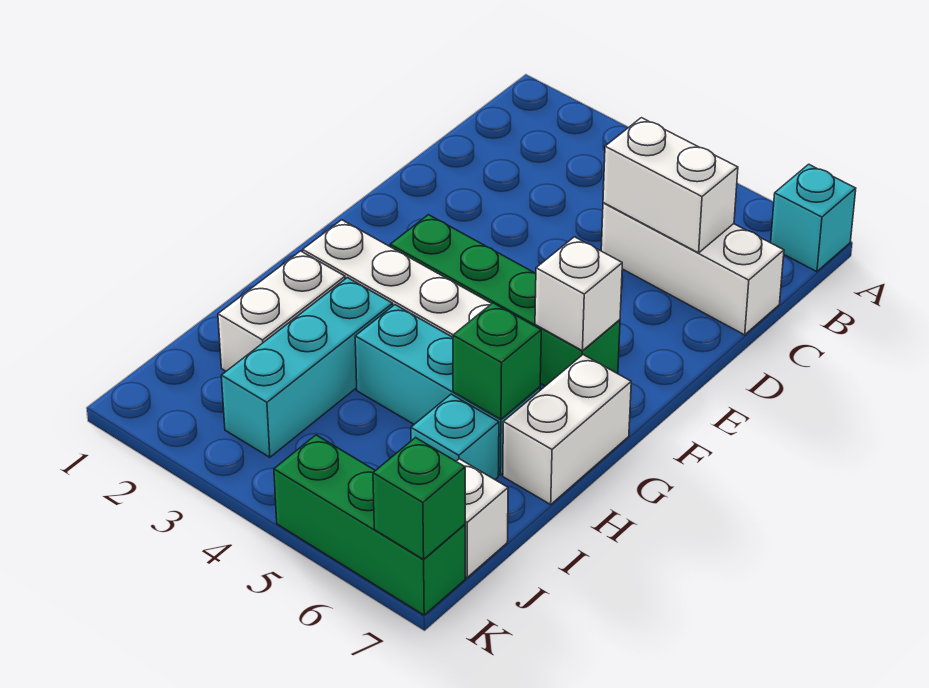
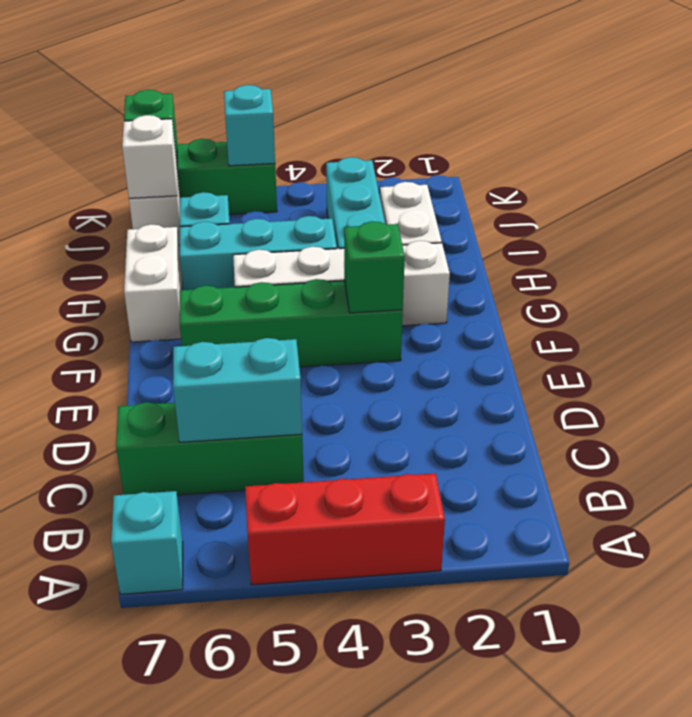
none -> red 1x3 brick [245,473,445,585]
white 1x3 brick [601,203,784,335] -> green 1x3 brick [116,402,304,495]
white 1x2 brick [603,118,738,253] -> cyan 1x2 brick [173,338,302,442]
white 1x1 brick [535,237,622,351] -> white 1x1 brick moved to [122,115,177,198]
green 1x1 brick [453,303,541,419] -> green 1x1 brick moved to [344,221,405,313]
none -> cyan 1x1 brick [224,85,275,166]

